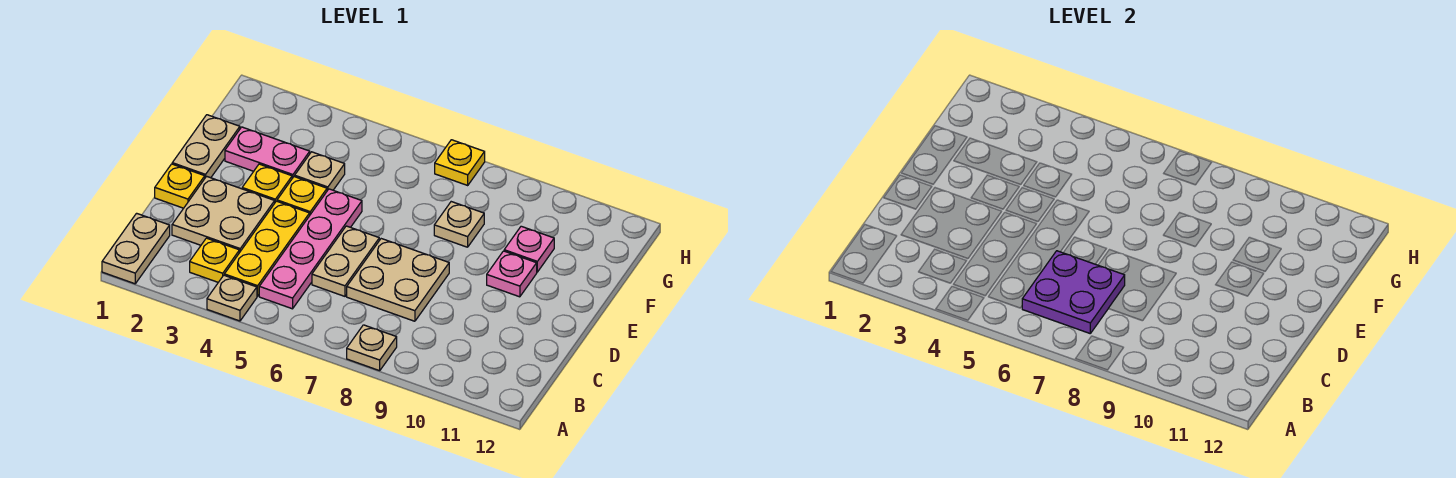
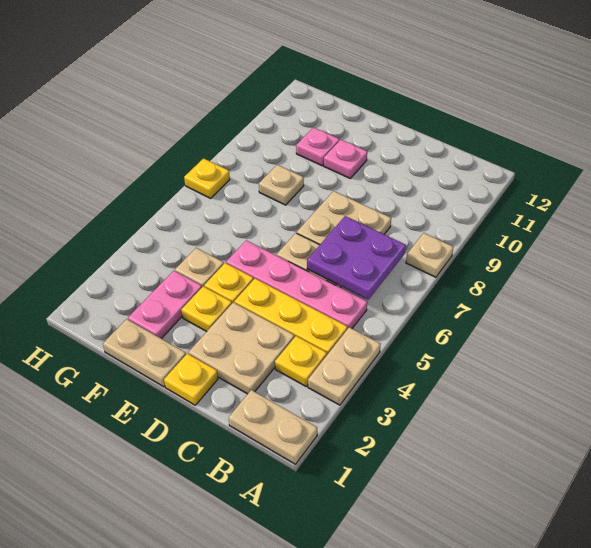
tan 1x1 plate [207,275,257,321] -> tan 1x2 plate [308,327,381,405]

